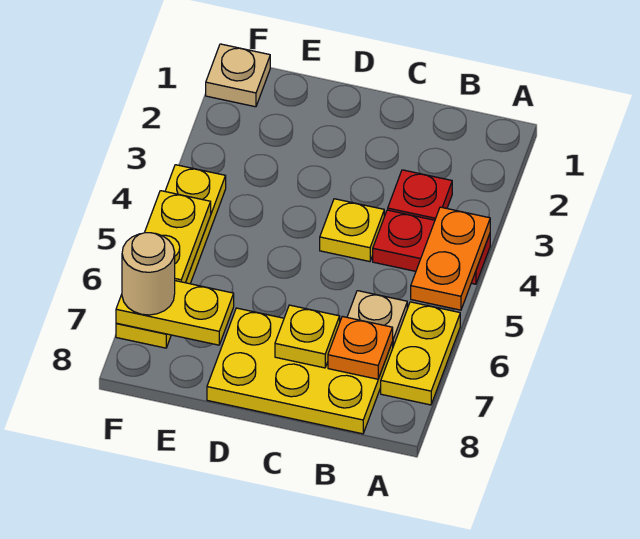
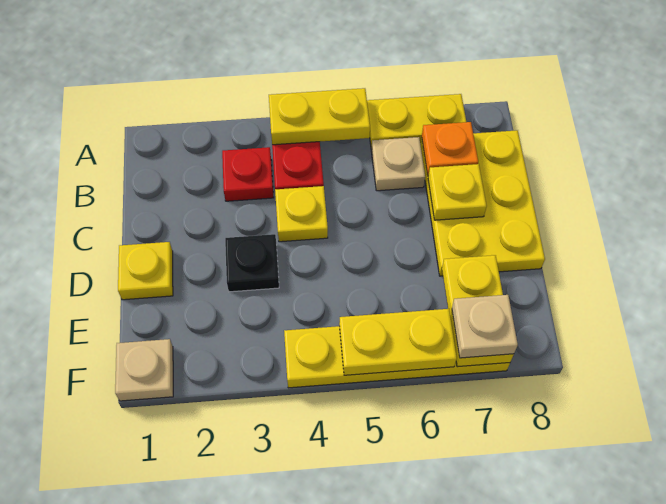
orange 1x2 plate [411,207,490,310] -> yellow 1x2 plate [269,88,370,145]
none -> yellow 1x1 plate [118,242,173,300]
none -> black 1x1 plate [225,234,279,292]
tan 1x1 round brick [122,233,175,315] -> tan 1x1 plate [452,295,518,358]

